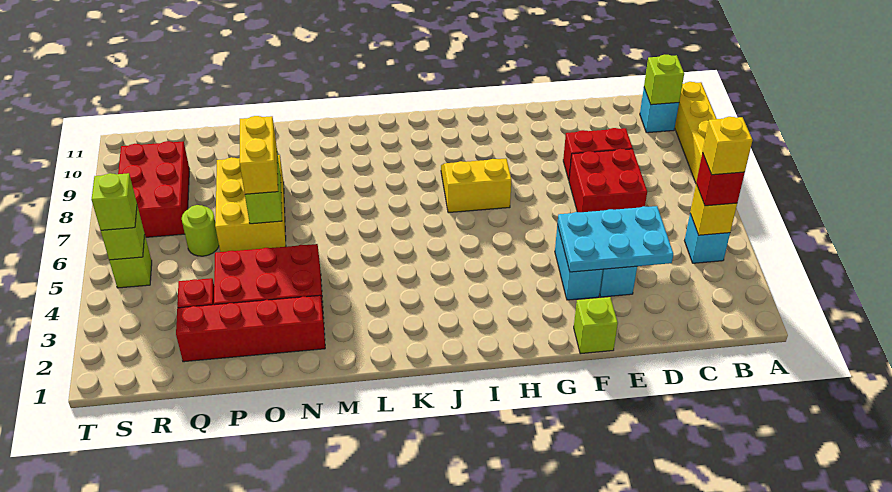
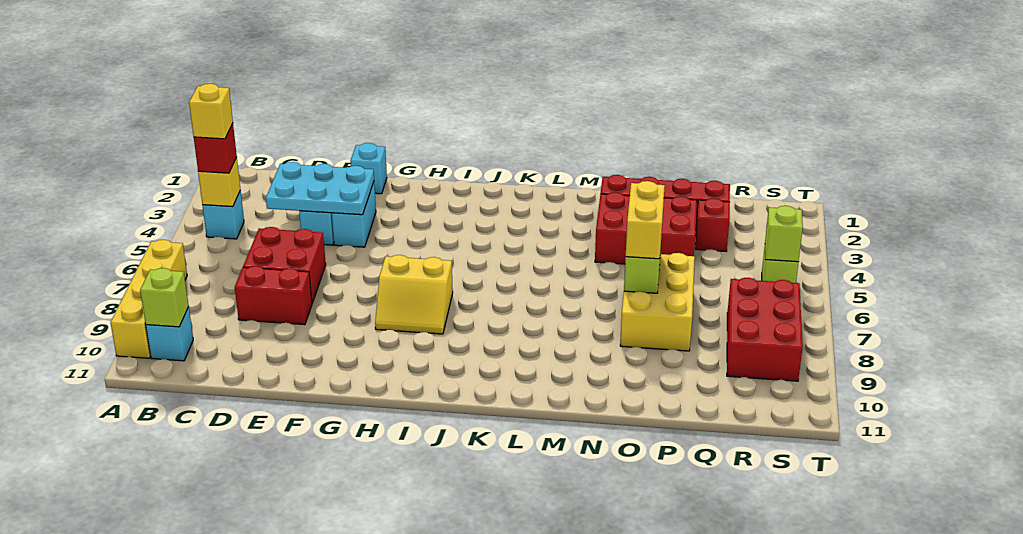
lime 1x1 brick [574,297,618,354] -> cyan 1x1 brick [351,143,387,194]
lime 1x1 round brick [182,205,219,256] -> none
lime 1x1 brick [92,173,137,230] -> none

